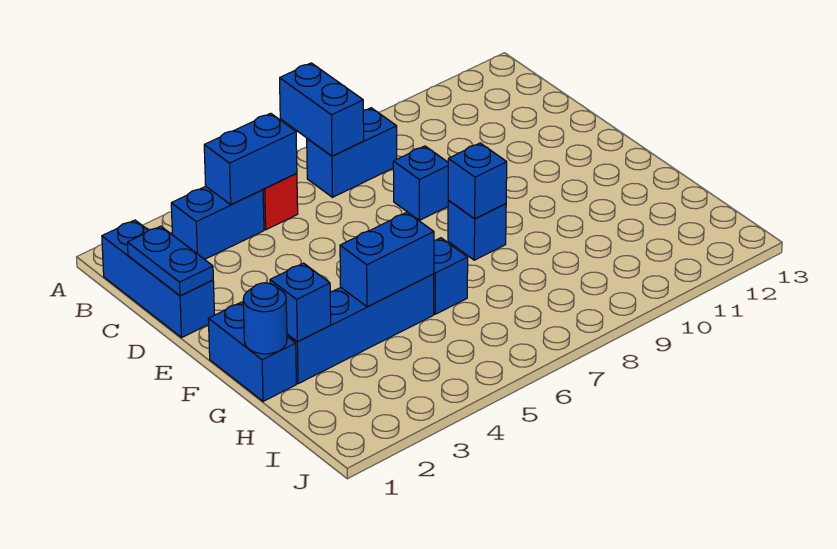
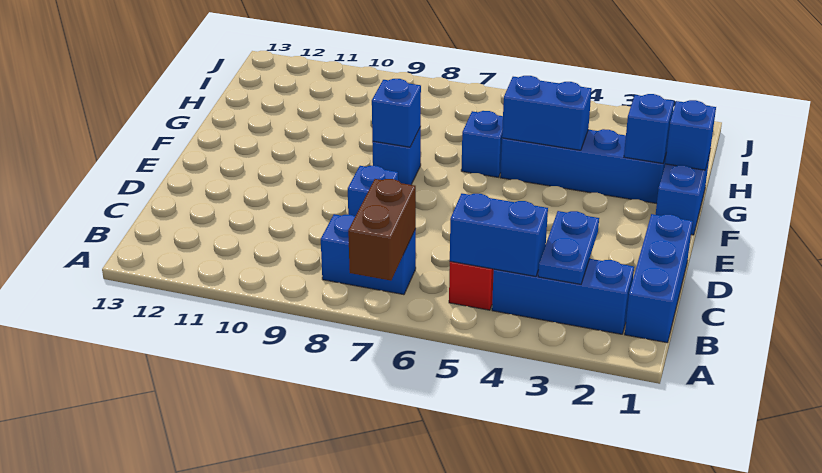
blue 1x2 brick [280,63,364,156] -> brown 1x2 brick [348,179,416,281]
blue 1x2 brick [171,186,264,259] -> blue 1x3 brick [492,259,634,334]
blue 1x2 plate [127,226,213,296] -> blue 1x2 plate moved to [538,211,599,284]
blue 1x1 round brick [243,283,287,354] -> blue 1x1 brick [665,100,716,170]

